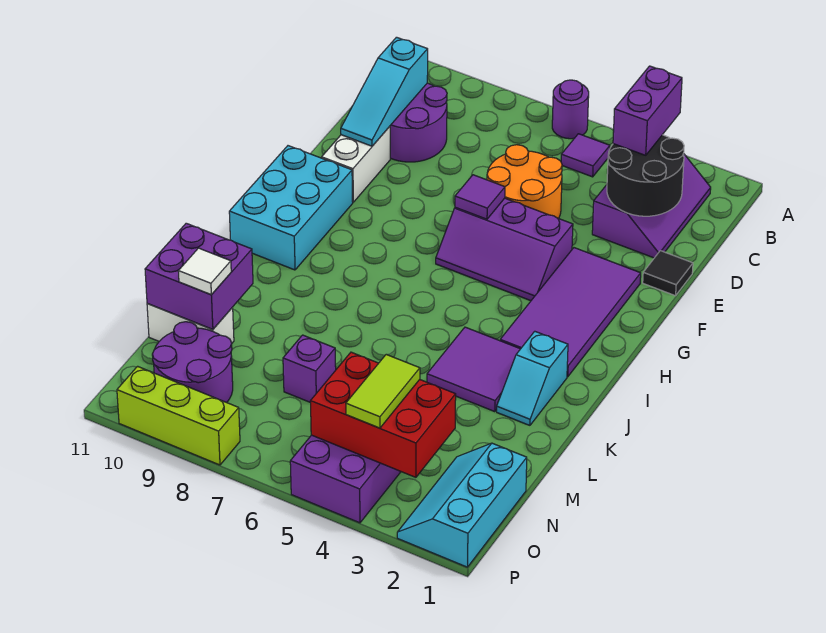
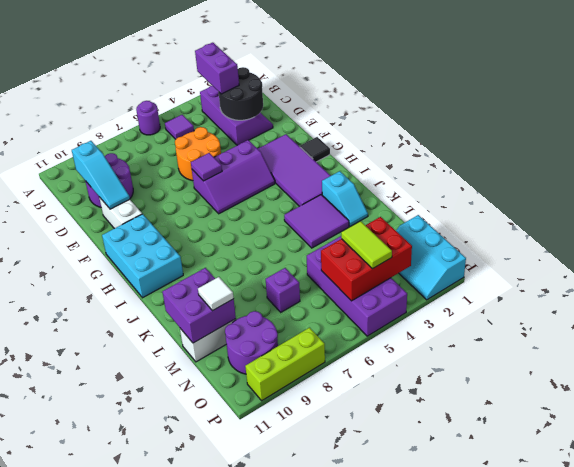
black 1x1 tile [643,251,693,296] -> black 1x1 tile moved to [300,137,330,162]

